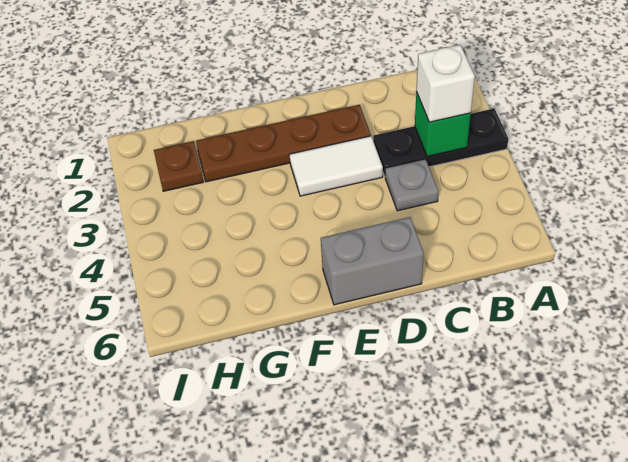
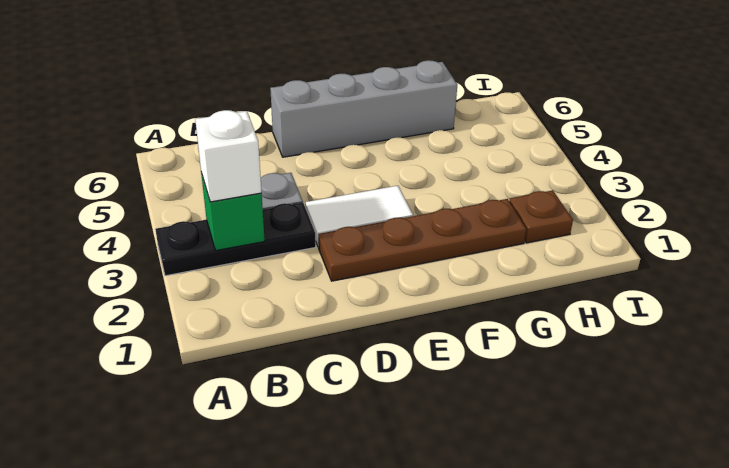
grey 1x2 brick [321,217,424,305] -> grey 1x4 brick [270,60,457,157]

